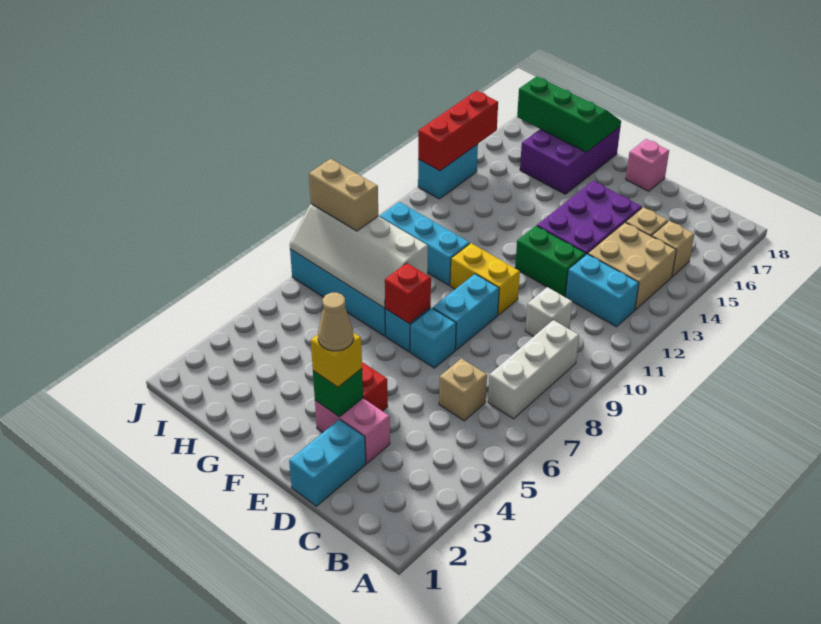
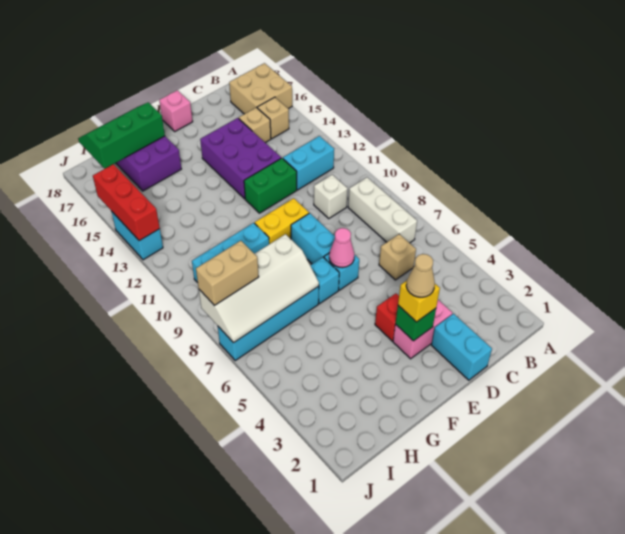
tan 2x2 brick [588,222,676,310] -> tan 2x2 brick moved to [229,63,292,114]
none -> pink 1x1 cone [329,228,354,268]
red 1x1 brick [385,263,431,323] -> none

